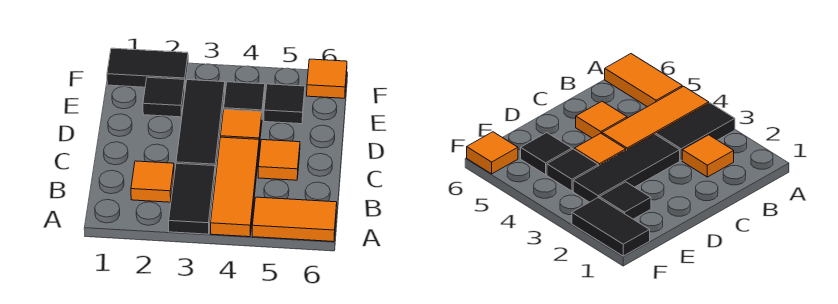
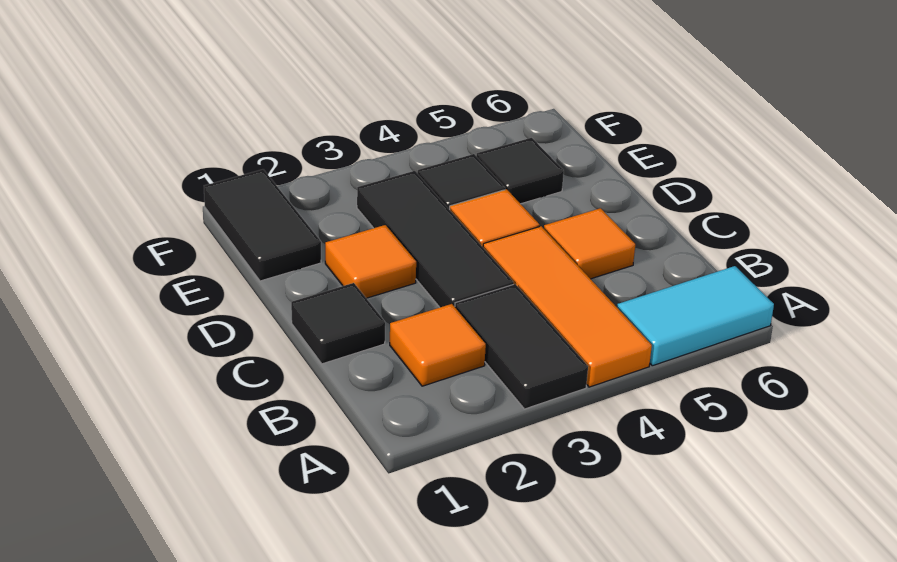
orange 1x2 tile [252,197,337,242] -> cyan 1x2 tile [617,266,774,366]
black 1x1 tile [143,77,185,117] -> black 1x1 tile moved to [291,283,385,364]
black 1x2 tile [107,48,188,87] -> black 1x2 tile turned to [204,169,321,281]
orange 1x1 tile [307,59,347,98] -> orange 1x1 tile moved to [325,225,416,298]

